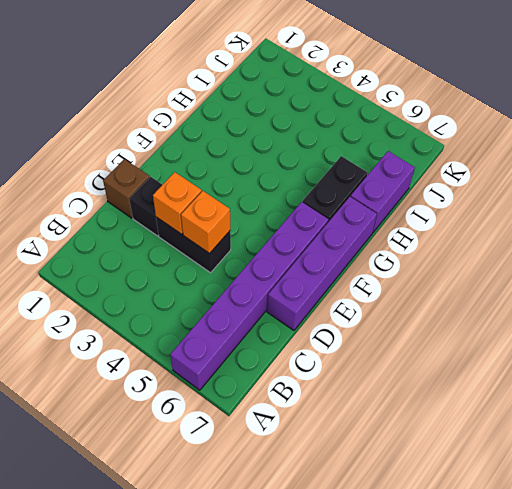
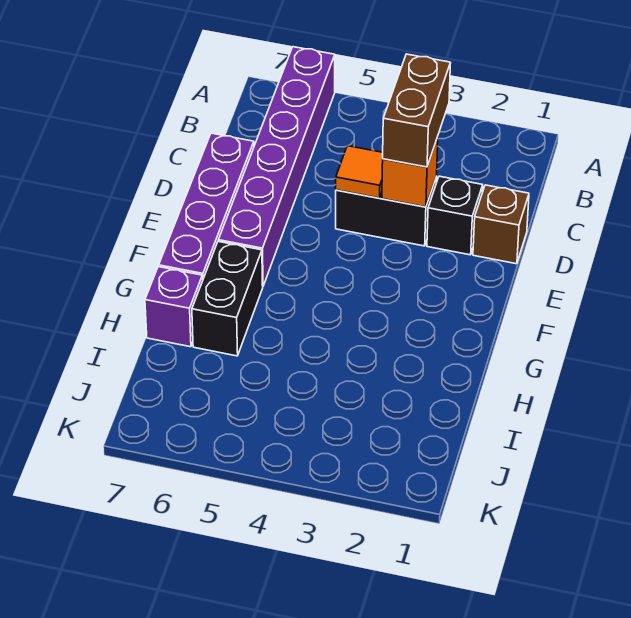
none -> brown 1x2 brick [383,54,451,167]
orange 1x1 brick [181,191,230,254] -> orange 1x1 tile [336,146,383,198]
purple 1x2 brick [351,151,415,232] -> purple 1x1 brick [145,267,203,347]

